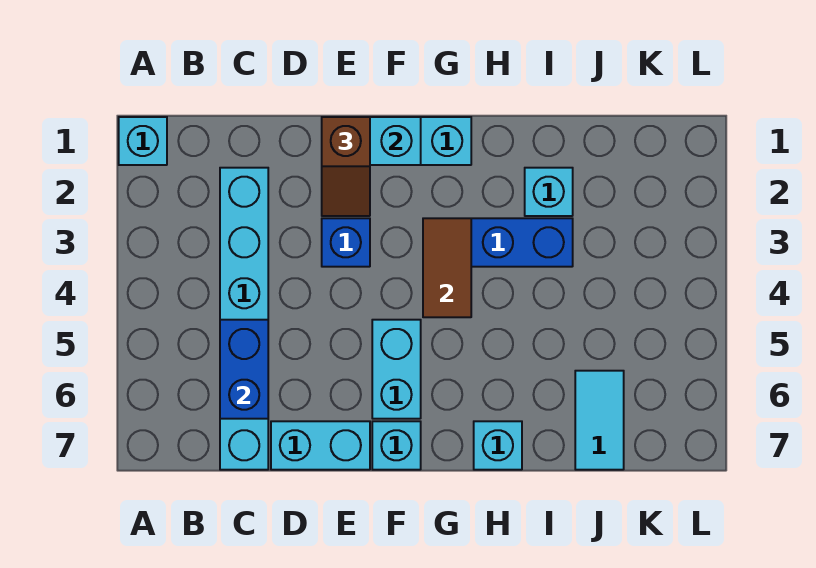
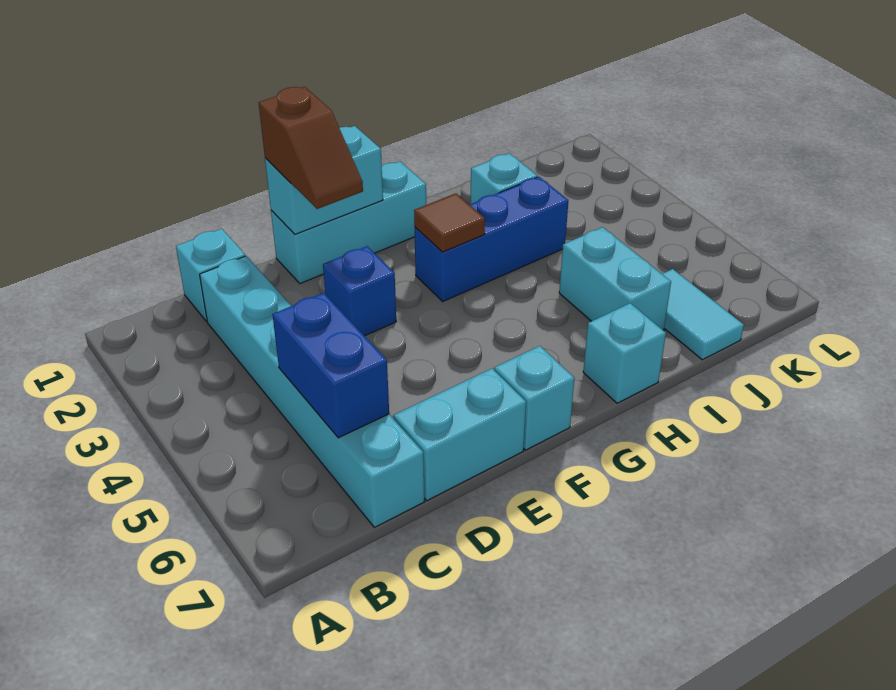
cyan 1x1 brick [119,117,167,165] -> cyan 1x1 brick moved to [176,229,245,321]
cyan 1x2 brick [372,320,421,419] -> cyan 1x2 brick moved to [559,227,671,331]
brown 1x2 tile [423,218,471,317] -> brown 1x1 tile [414,193,485,252]

